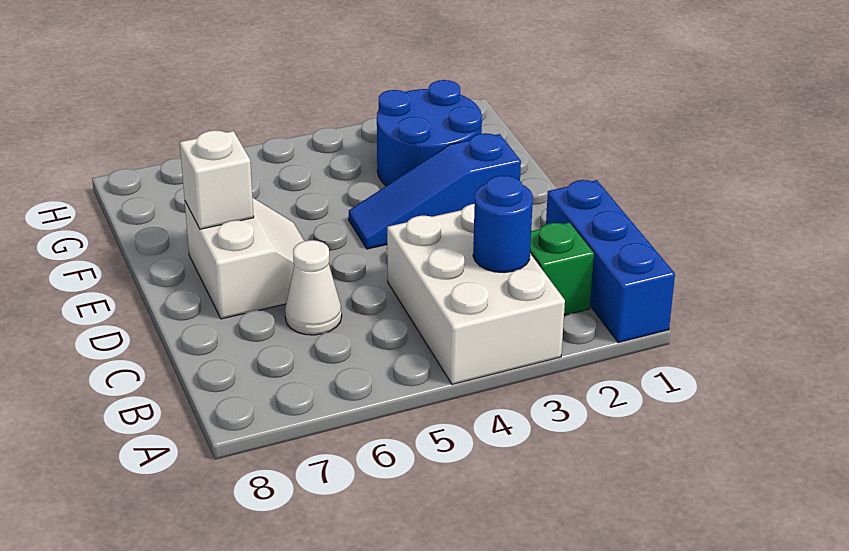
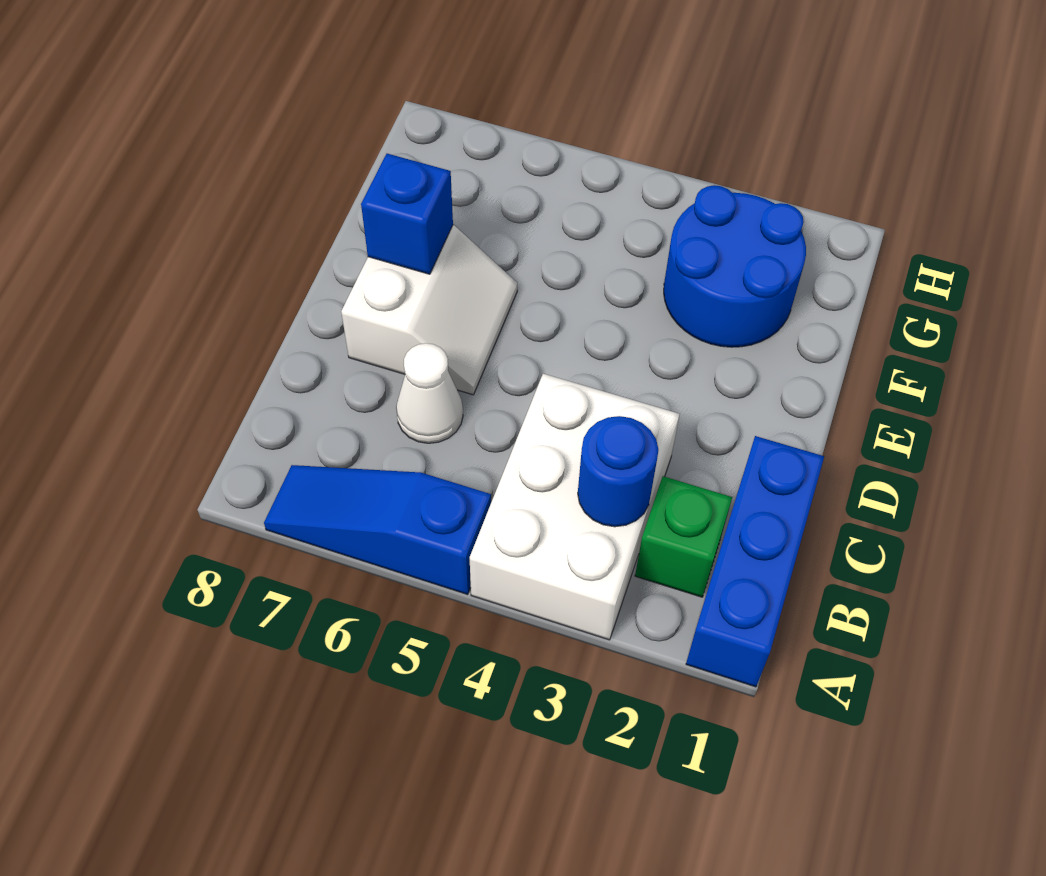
blue 1x3 slope [349,133,521,249] -> blue 1x3 slope moved to [264,465,491,594]
white 1x1 brick [180,130,254,229] -> blue 1x1 brick [361,154,453,274]

